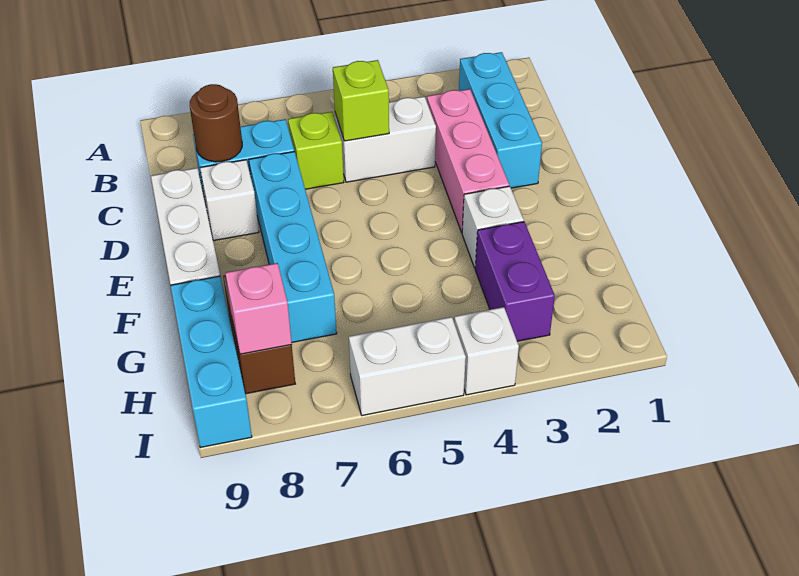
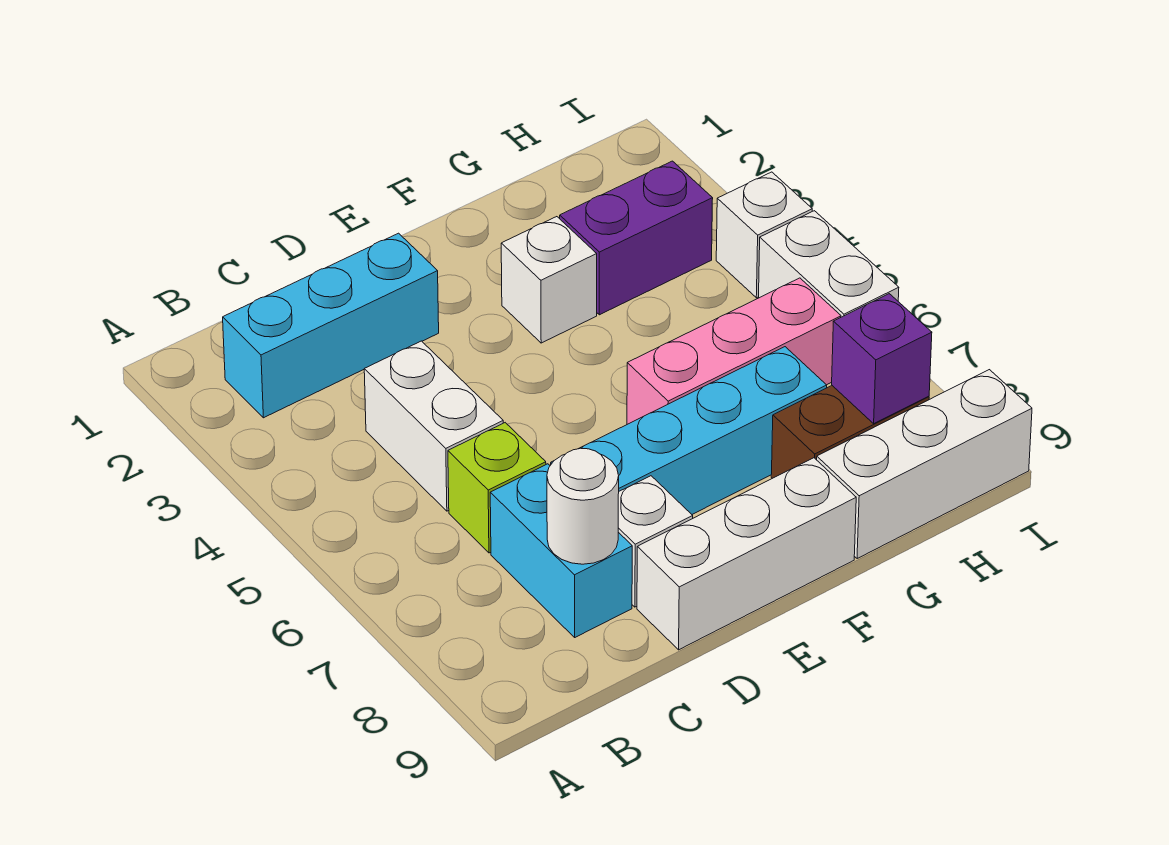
pink 1x3 brick [427,89,509,232] -> pink 1x3 brick moved to [627,278,841,424]
lime 1x1 brick [333,60,389,141] -> none
brown 1x1 round brick [190,84,242,162] -> white 1x1 round brick [547,448,619,564]
cyan 1x3 brick [171,276,252,448] -> white 1x3 brick [817,370,1032,559]
pink 1x1 brick [225,263,292,354] -> purple 1x1 brick [832,294,932,423]

